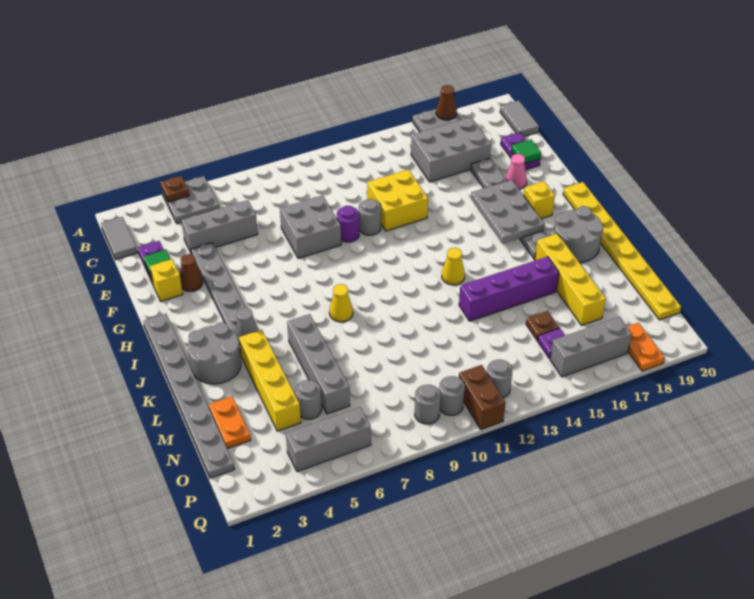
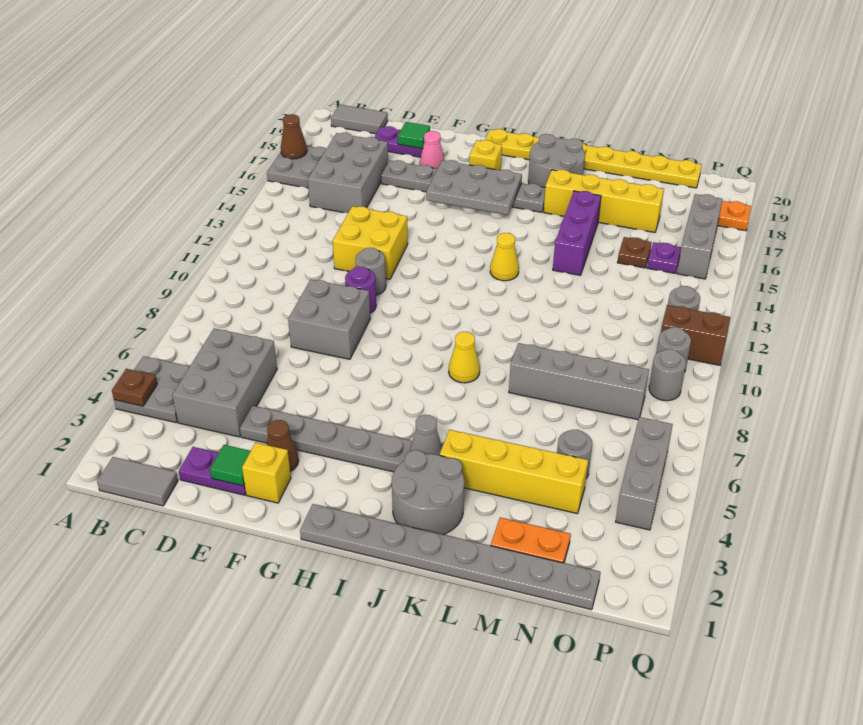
grey 1x3 brick [182,200,258,254] -> grey 2x3 brick [172,328,277,437]
grey 1x4 brick [287,314,350,414] -> grey 1x4 brick moved to [509,343,649,420]
purple 1x4 brick [459,257,559,321] -> purple 1x3 brick [553,191,601,275]

